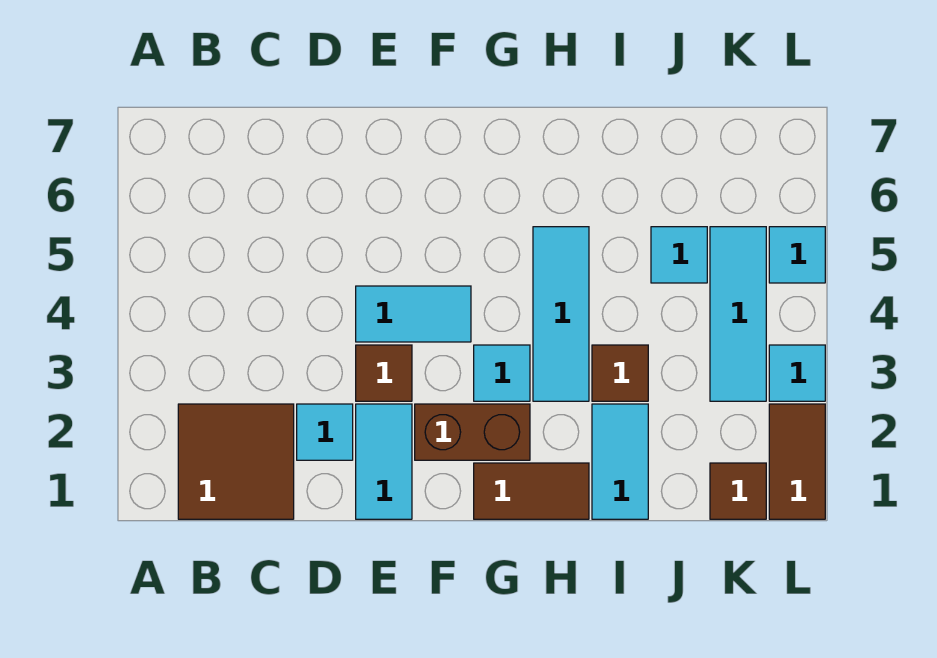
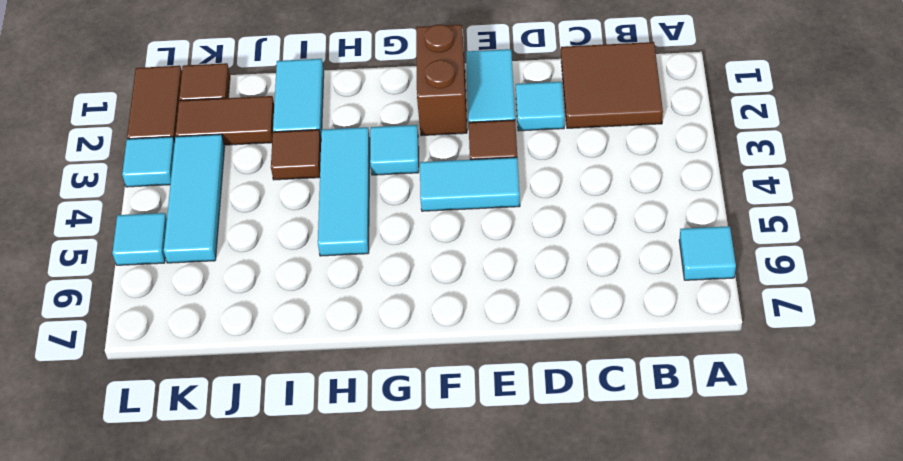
brown 1x2 brick [415,404,530,460] -> brown 1x2 brick turned to [416,25,467,136]
brown 1x2 tile [474,463,589,519] -> brown 1x2 tile moved to [176,96,274,145]
cyan 1x1 tile [651,227,707,283] -> cyan 1x1 tile moved to [679,226,736,280]

